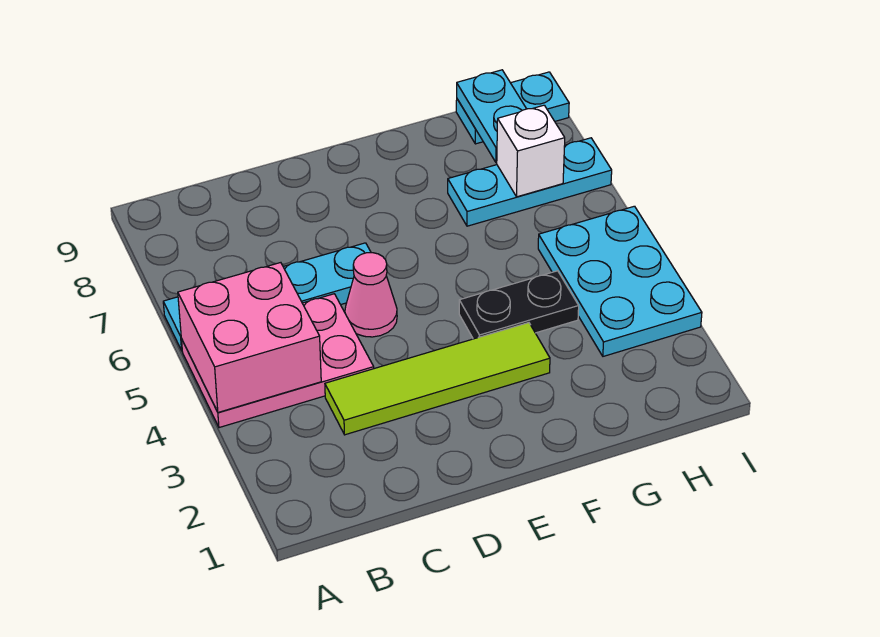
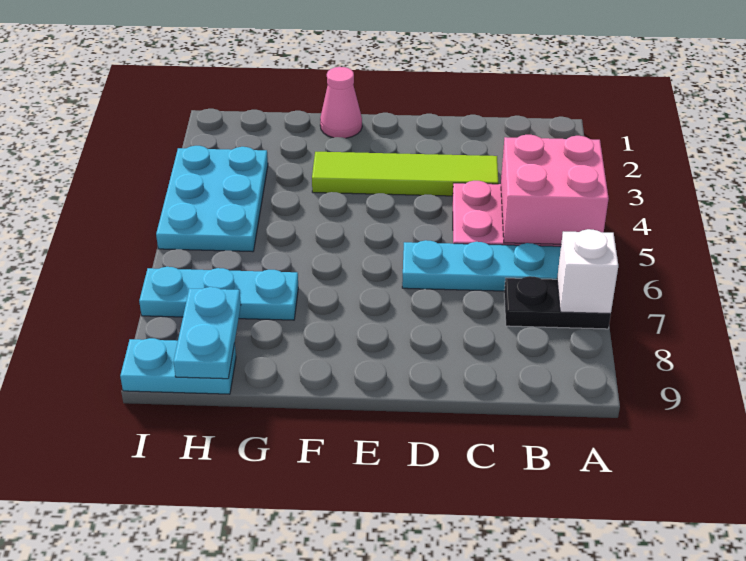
pink 1x1 cone [345,253,397,337] -> pink 1x1 cone moved to [320,67,362,138]
black 1x2 plate [459,271,579,339] -> black 1x2 plate moved to [504,276,611,329]
white 1x1 brick [497,105,565,197] -> white 1x1 brick moved to [557,229,618,314]

